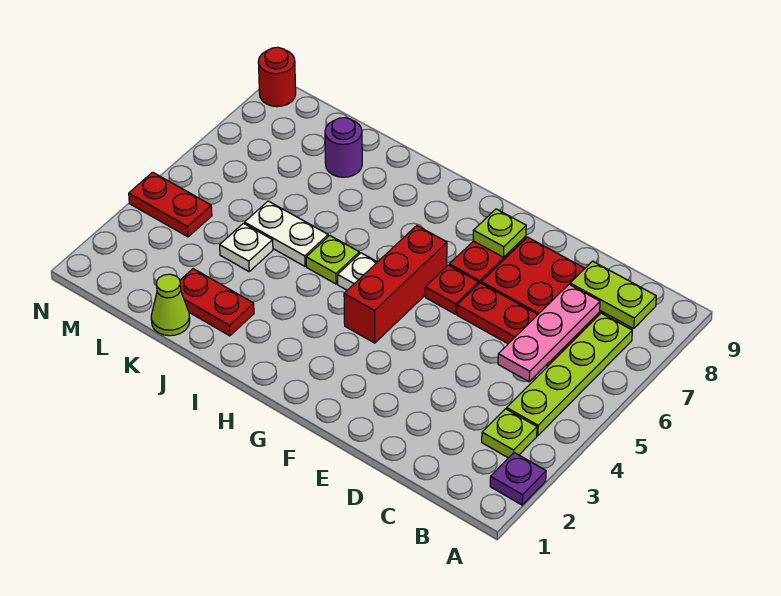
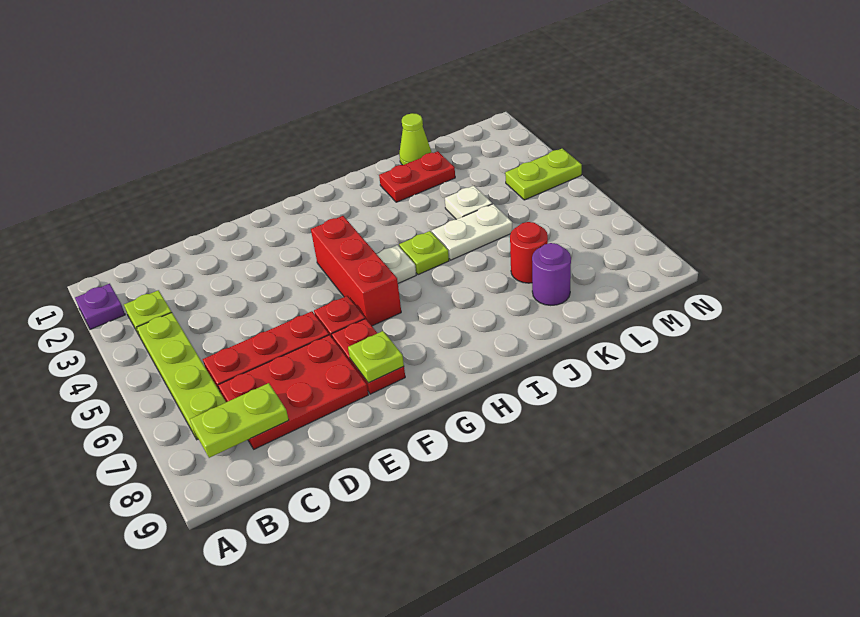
pink 1x3 plate [498,284,600,382] -> none
red 1x2 plate [129,172,212,237] -> lime 1x2 plate [505,148,582,200]
red 1x1 round brick [258,47,296,107] -> red 1x1 round brick moved to [510,222,548,283]

